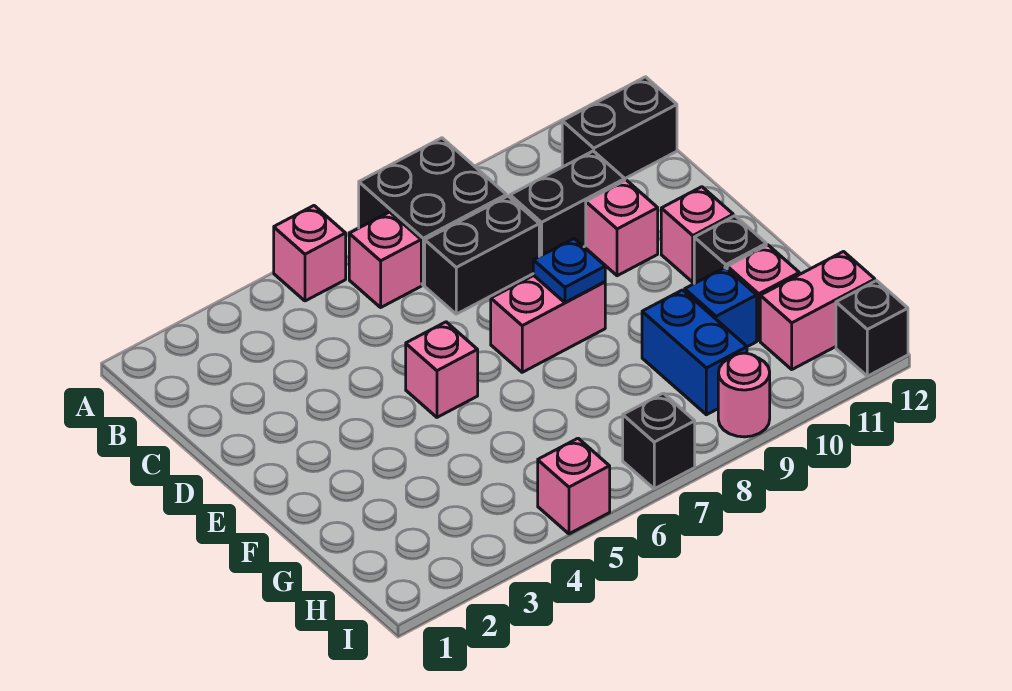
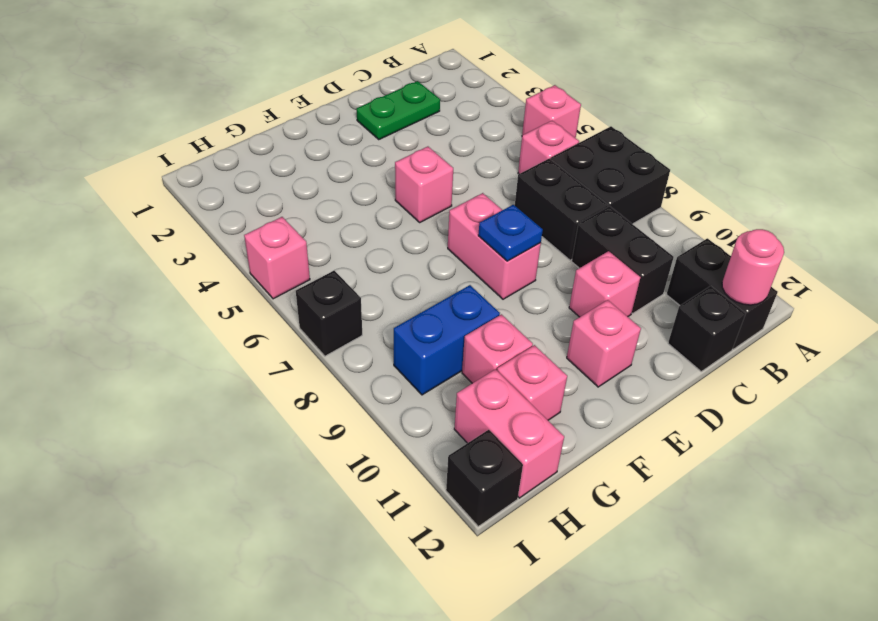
none -> green 1x2 plate [357,81,440,139]
black 1x1 brick [694,216,766,283] -> black 1x1 brick moved to [668,286,746,371]
blue 1x1 brick [685,267,757,347] -> pink 1x1 brick [462,314,533,383]
pink 1x1 round brick [718,353,770,437] -> pink 1x1 round brick moved to [722,229,784,305]

